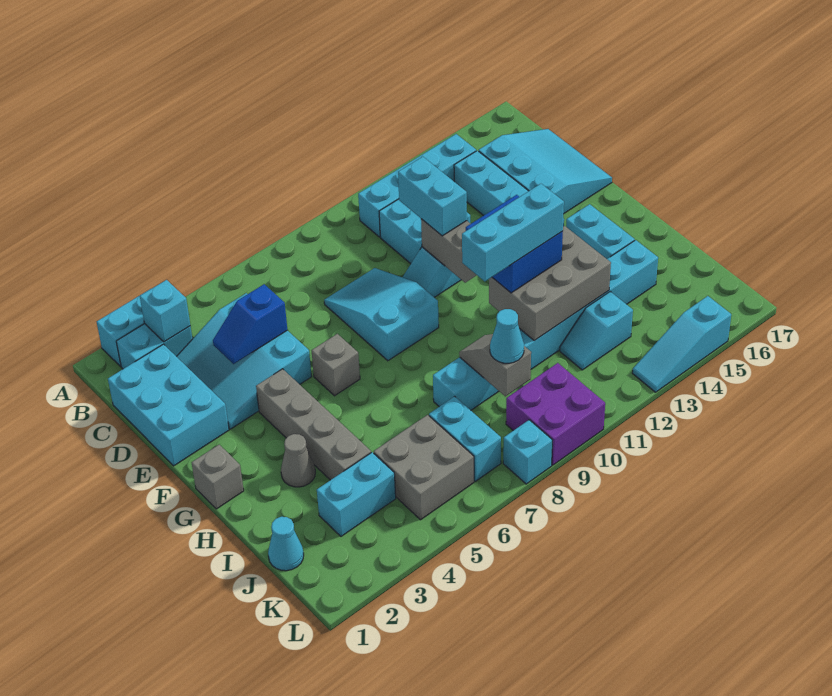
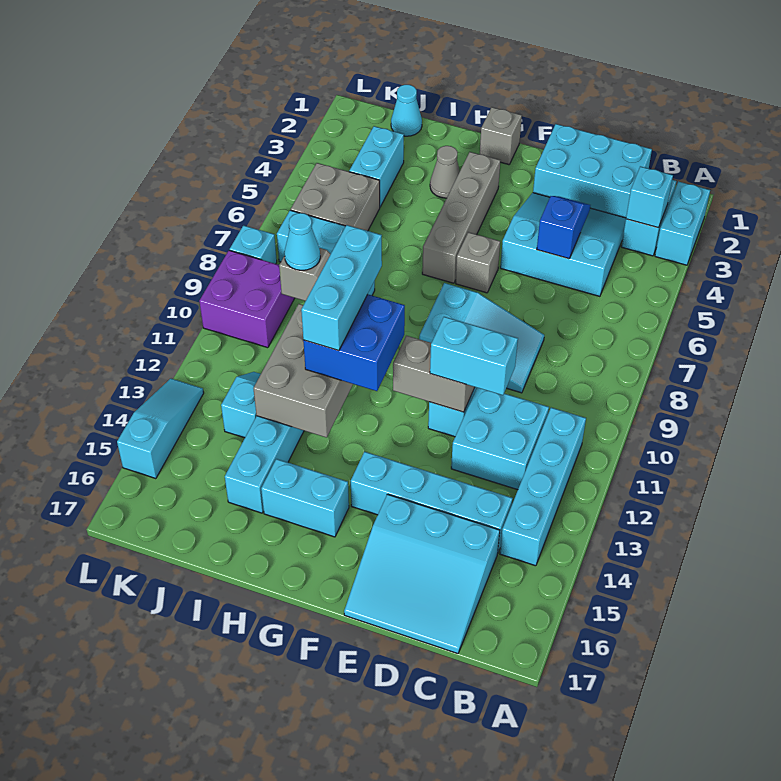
grey 1x4 brick [256,369,371,480] -> grey 1x4 brick turned to [422,152,500,283]

